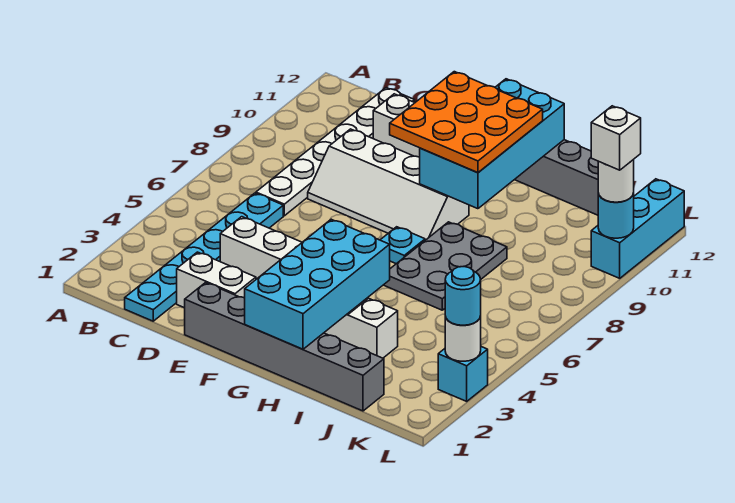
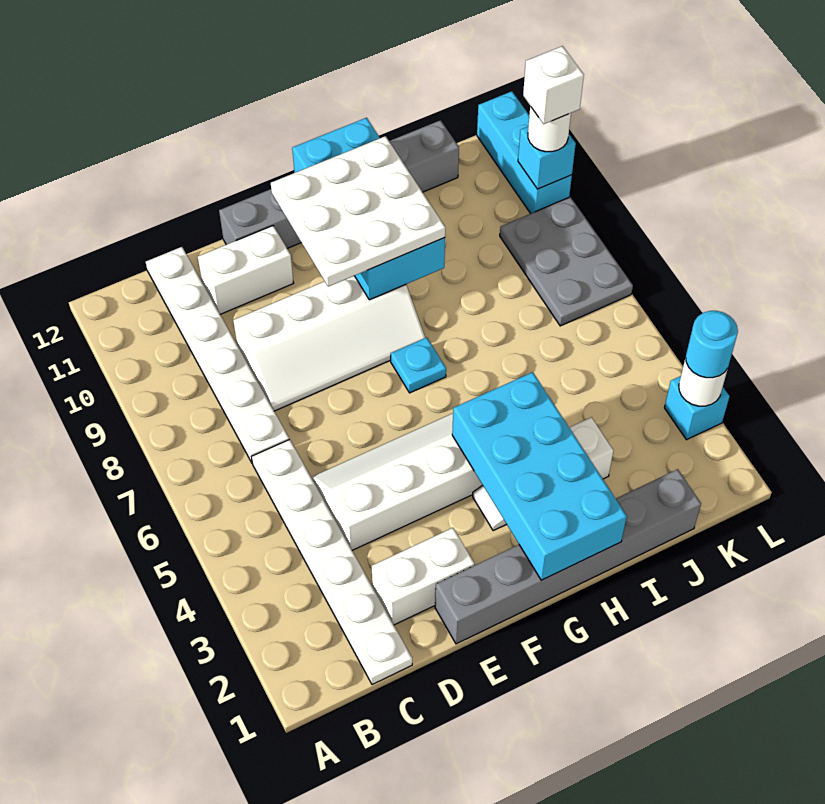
cyan 1x6 plate [125,193,283,321] -> white 1x6 plate [252,440,412,685]
orange 3x3 plate [390,72,543,173] -> white 3x3 plate [271,136,445,287]
grey 2x3 plate [384,222,507,310] -> grey 2x3 plate moved to [500,197,633,326]
cyan 1x1 round brick [598,193,634,238] -> cyan 1x1 brick [518,127,576,189]

